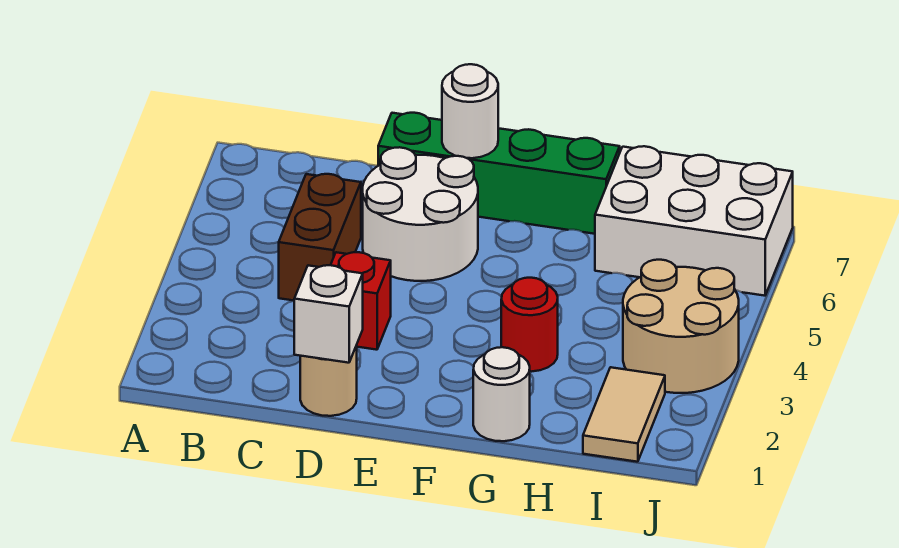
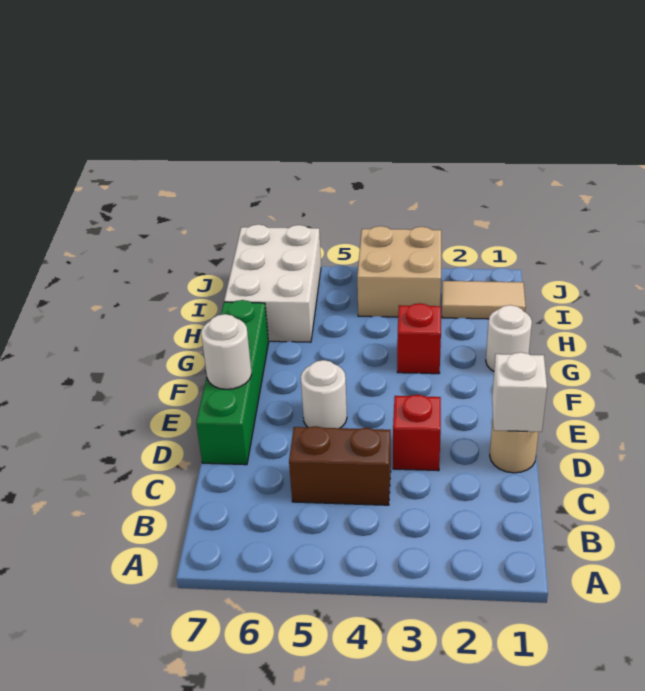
white 2x2 round brick [363,147,478,281] -> white 1x1 round brick [301,360,347,428]
red 1x1 round brick [501,278,558,372] -> red 1x1 brick [397,303,441,374]
tan 2x2 round brick [623,260,739,393] -> tan 2x2 brick [357,226,441,317]

